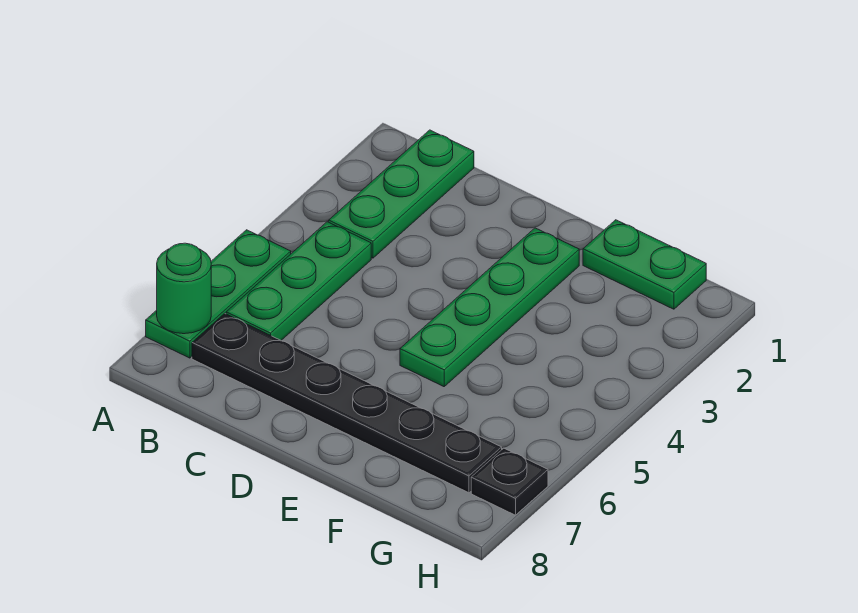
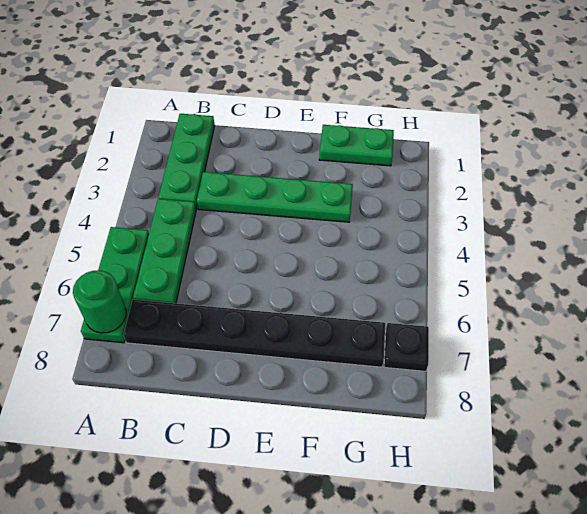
green 1x4 plate [400,228,579,387] -> green 1x4 plate turned to [197,172,353,222]

